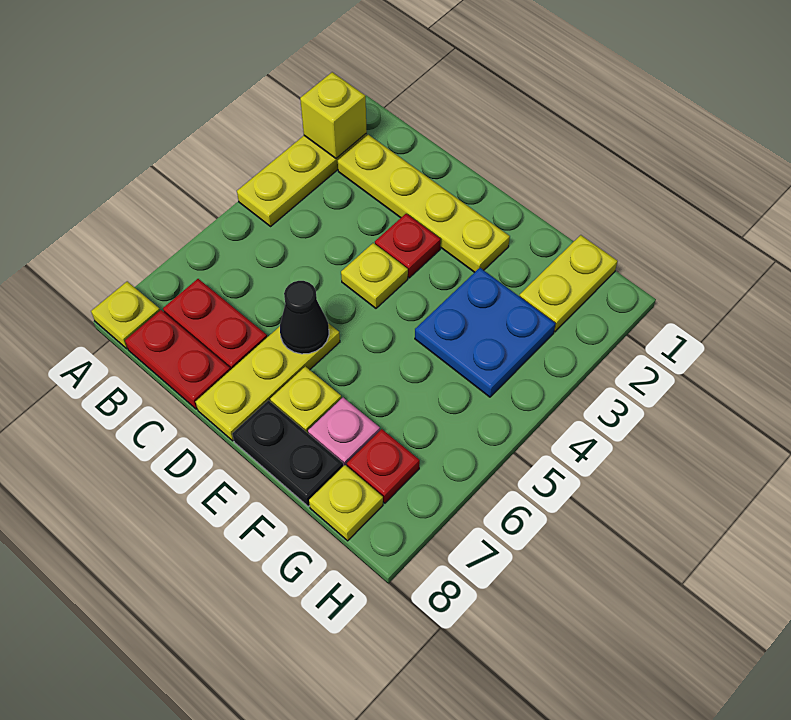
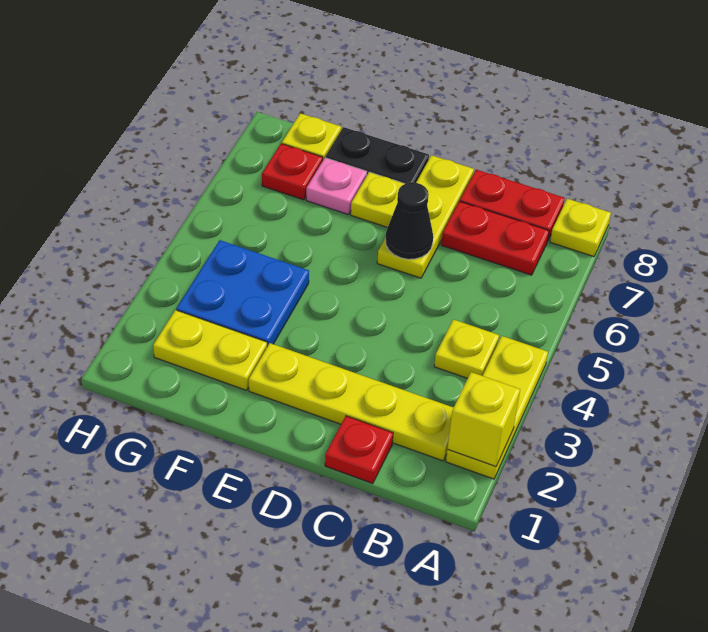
red 1x1 plate [375,214,441,278] -> red 1x1 plate moved to [325,416,393,484]
yellow 1x1 plate [341,243,408,308] -> yellow 1x1 plate moved to [434,319,499,378]
yellow 1x2 plate [519,235,618,332] -> yellow 1x2 plate turned to [153,310,267,390]

